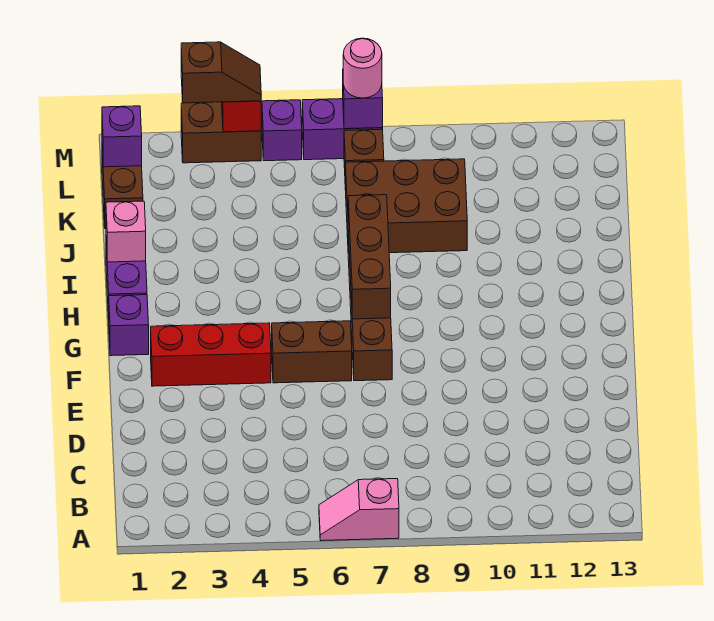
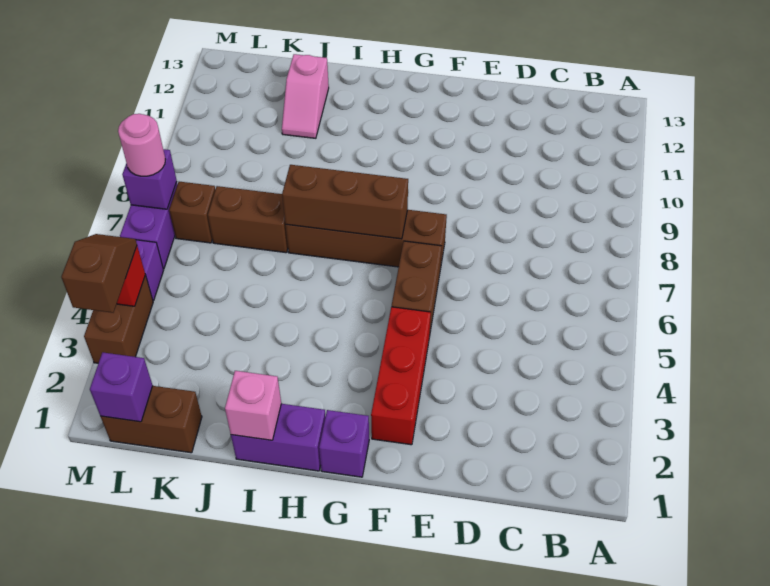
pink 1x2 slope [319,479,399,541] -> pink 1x2 slope moved to [282,54,329,138]
brown 2x3 brick [346,159,467,253] -> brown 1x2 brick [208,186,288,253]

